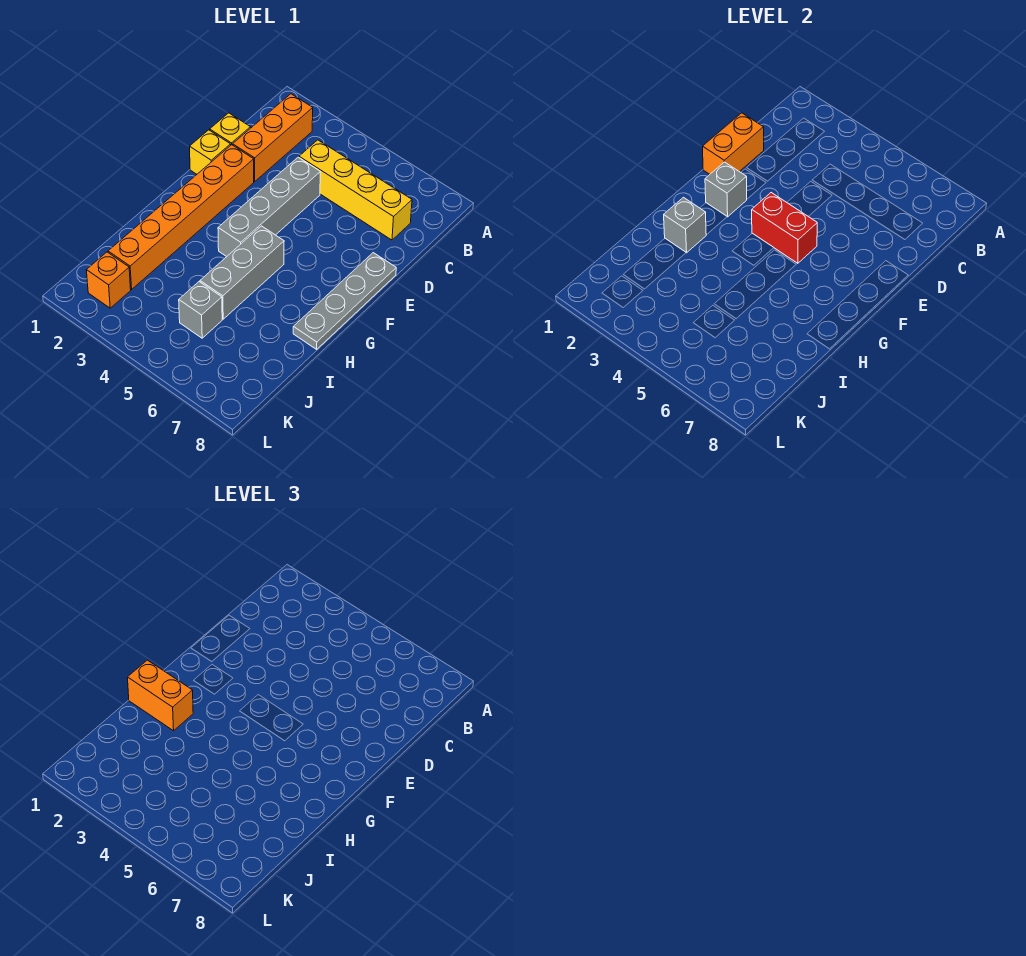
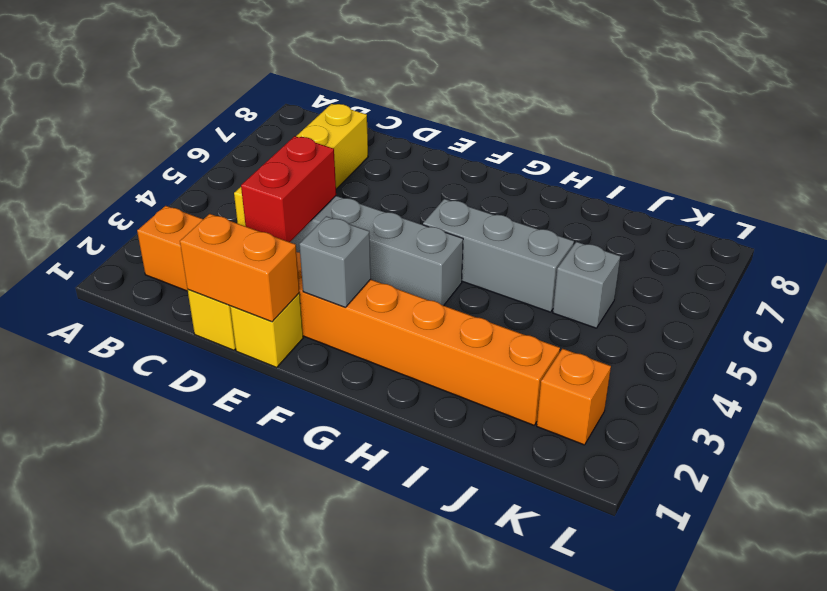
grey 1x4 plate [293,253,396,349] -> none
red 1x2 brick [752,193,817,263] -> red 1x2 brick moved to [241,136,336,242]
orange 1x2 brick [128,660,193,731] -> none
grey 1x1 brick [664,197,706,253] -> none

